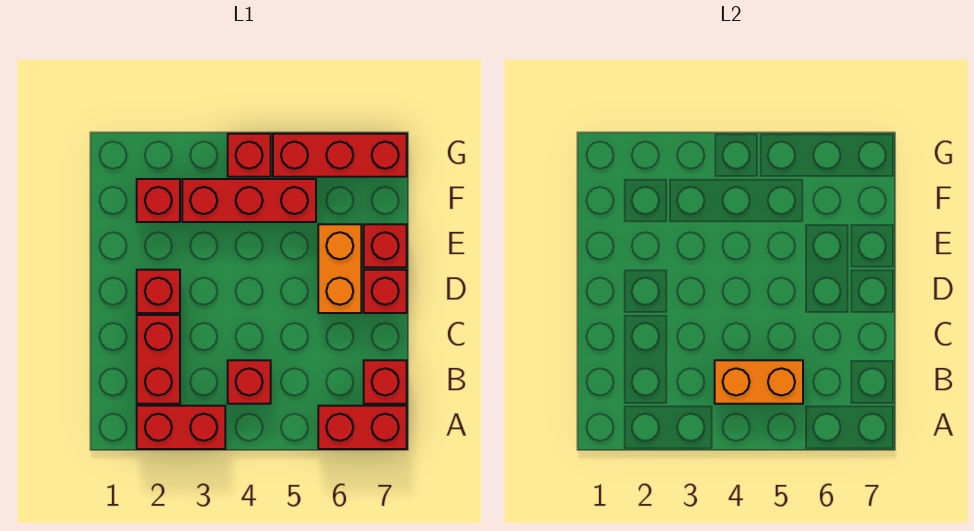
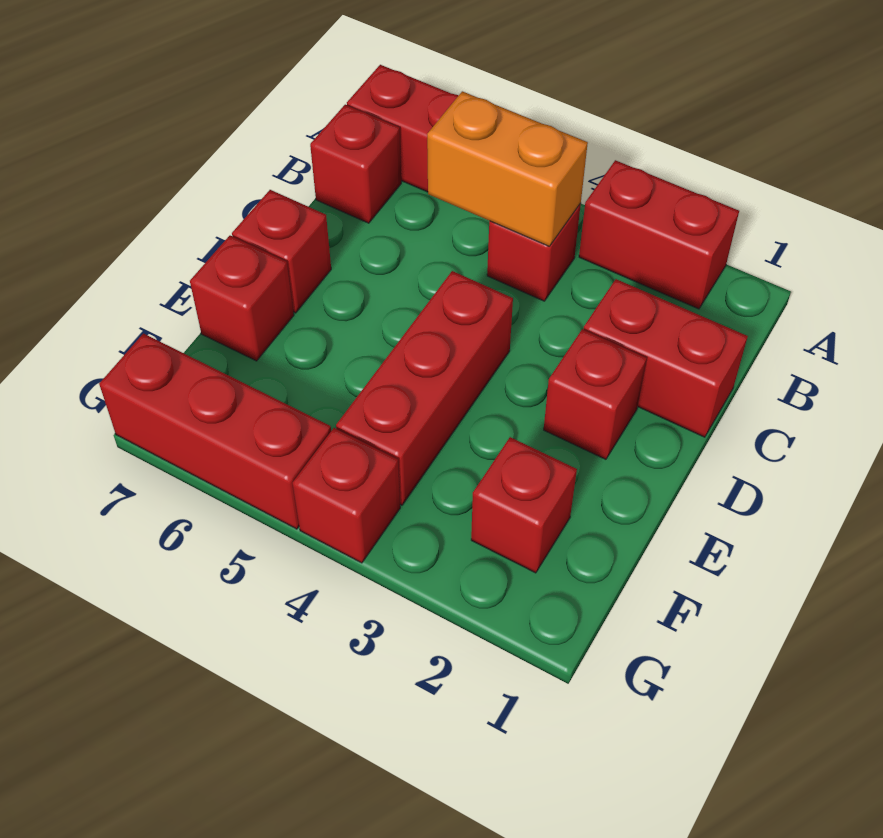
red 1x2 brick [137,315,180,404] -> red 1x2 brick turned to [584,279,748,437]
orange 1x2 brick [318,224,361,313] -> none
red 1x3 brick [182,179,316,222] -> red 1x3 brick turned to [336,271,513,505]

